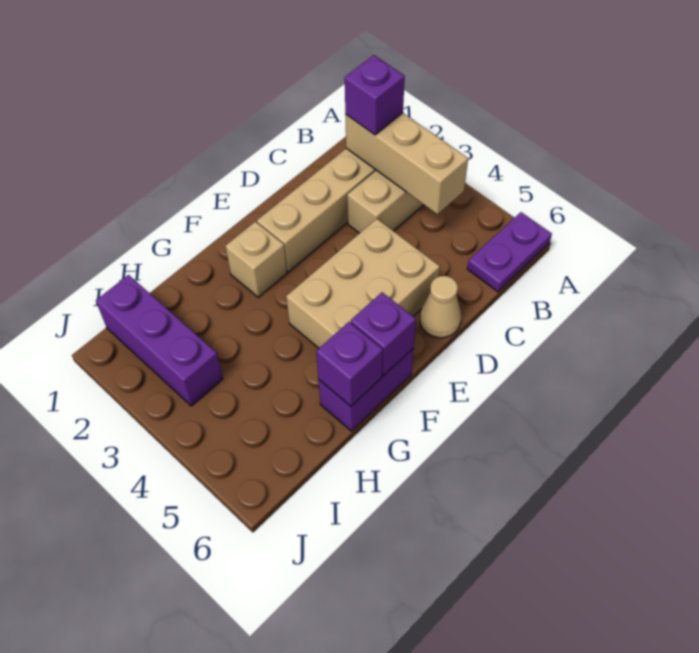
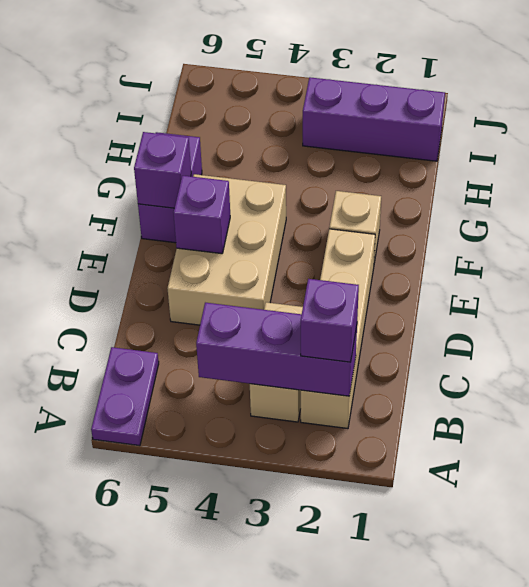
tan 1x3 brick [345,113,468,214] -> purple 1x3 brick [196,303,357,396]
tan 1x1 cone [420,276,461,338] -> none
purple 1x1 brick [316,322,383,406] -> purple 1x1 brick moved to [174,176,230,254]

